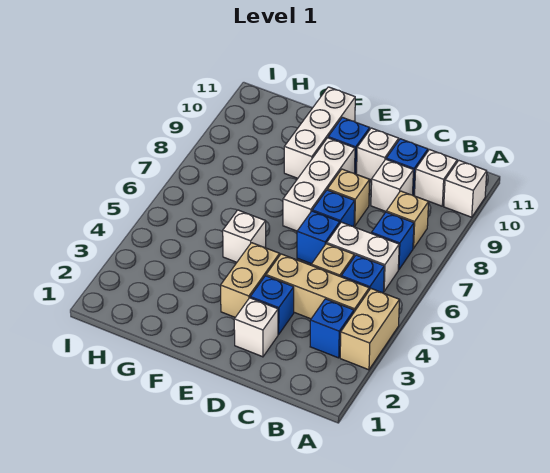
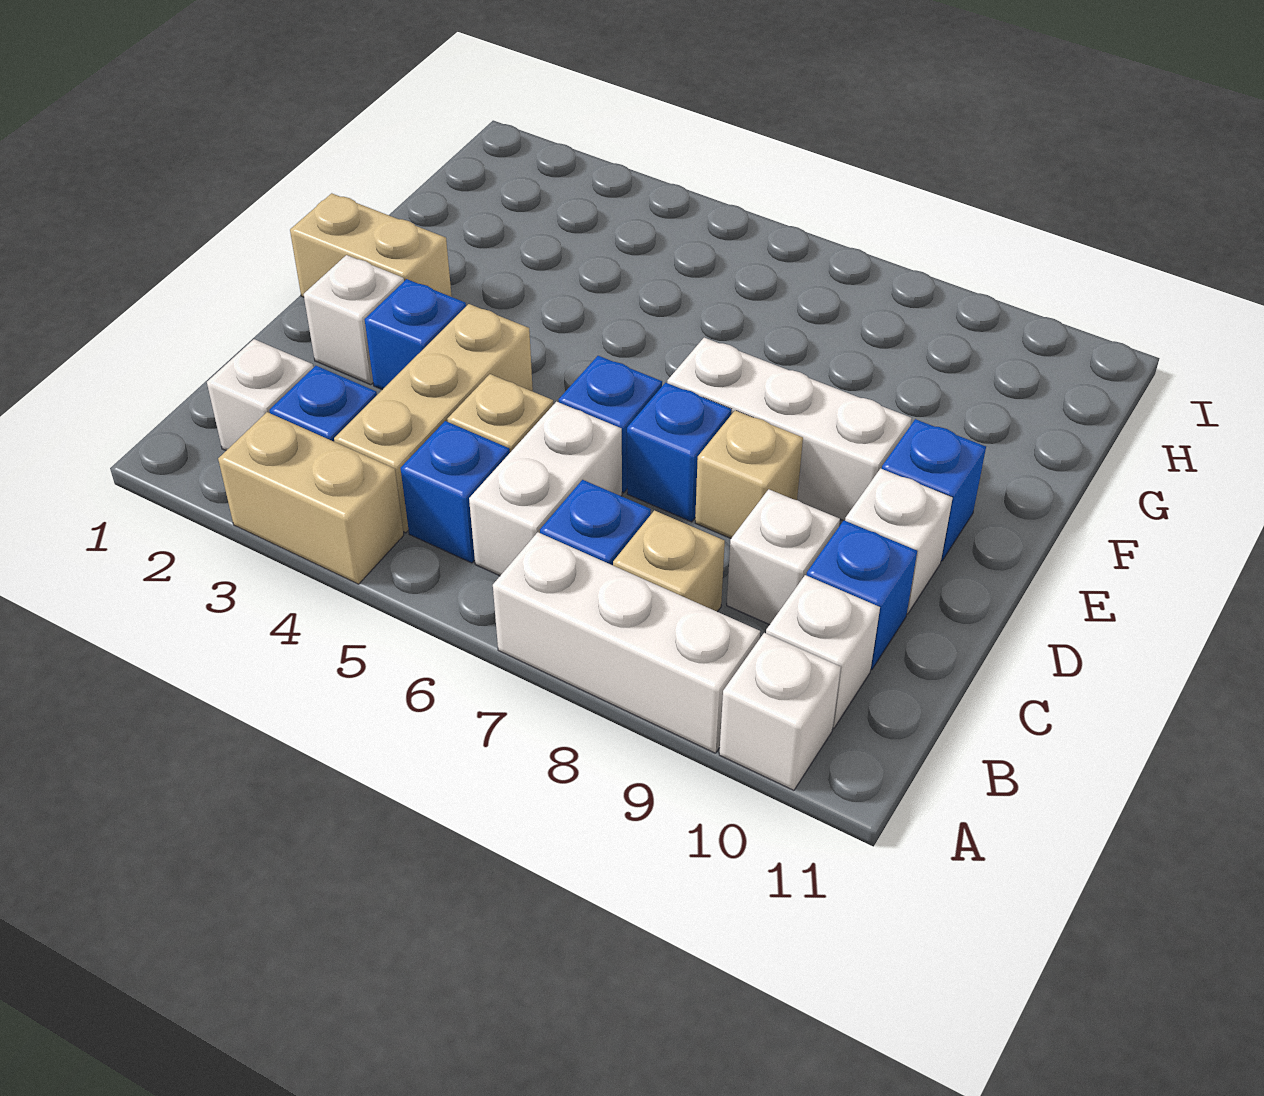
tan 1x2 brick [221,243,280,317] -> tan 1x2 brick moved to [290,193,452,297]
white 1x1 brick [223,210,266,262] -> white 1x1 brick moved to [207,339,313,450]
white 1x3 brick [284,87,355,178] -> white 1x3 brick moved to [493,532,760,753]

